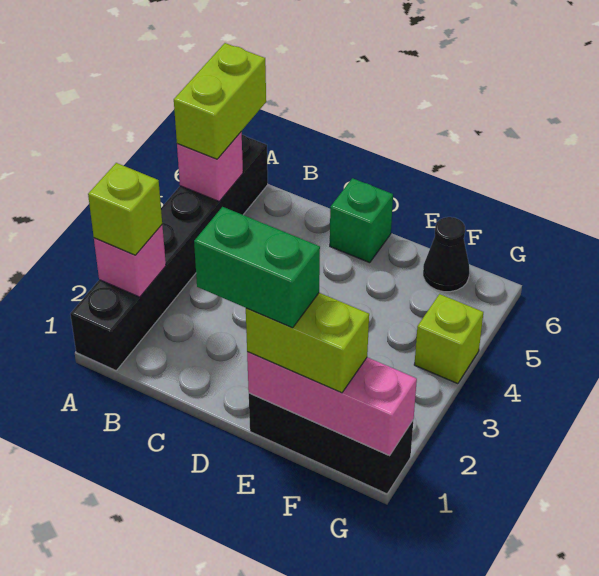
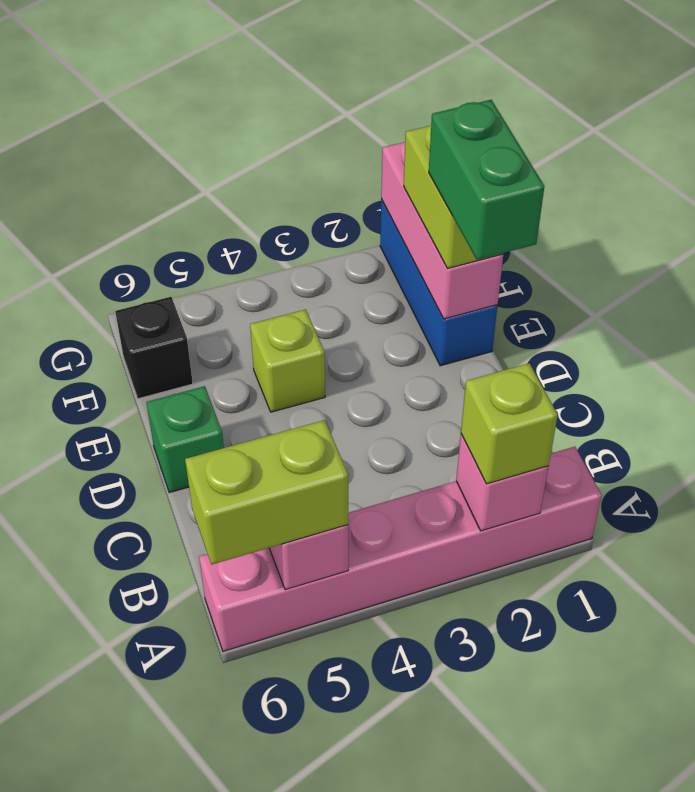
black 1x6 brick [70,135,268,370] -> pink 1x6 brick [199,447,602,651]
black 1x3 brick [249,393,413,494] -> blue 1x3 brick [380,199,498,366]
black 1x1 cone [423,217,469,292] -> black 1x1 brick [115,297,193,399]
lime 1x1 brick [414,294,483,384] -> lime 1x1 brick moved to [250,310,325,412]

